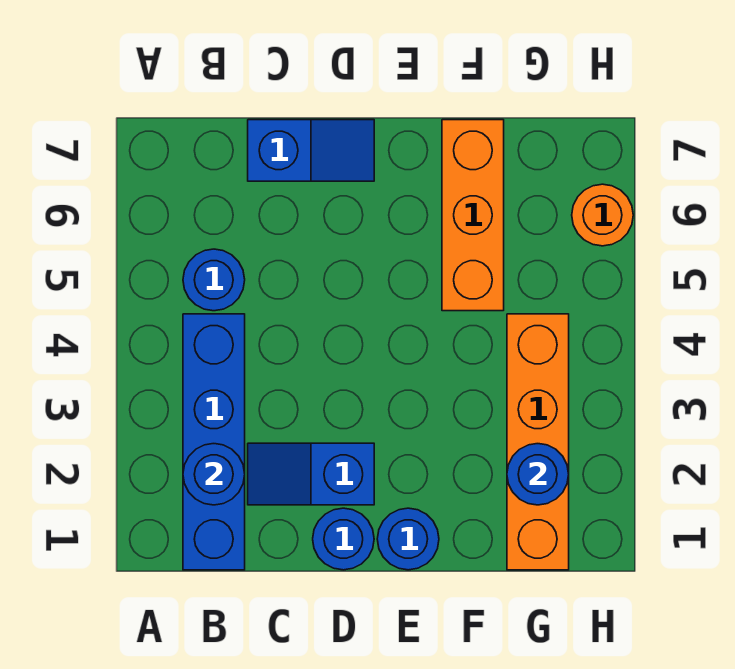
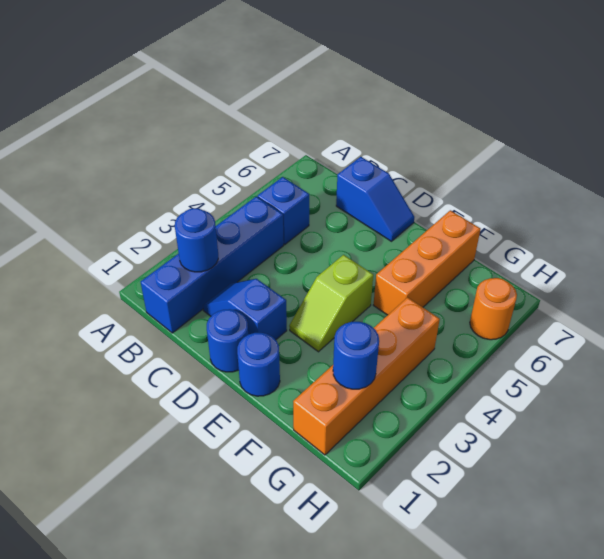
blue 1x1 round brick [183,249,245,311] -> blue 1x1 brick [258,177,309,245]
none -> lime 1x2 slope [289,255,373,352]

